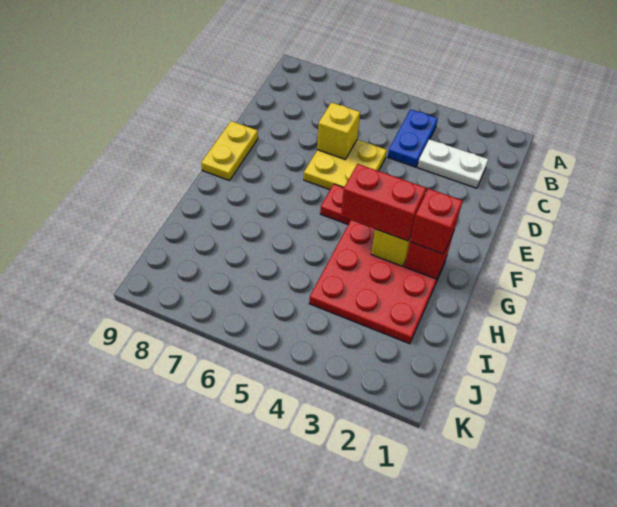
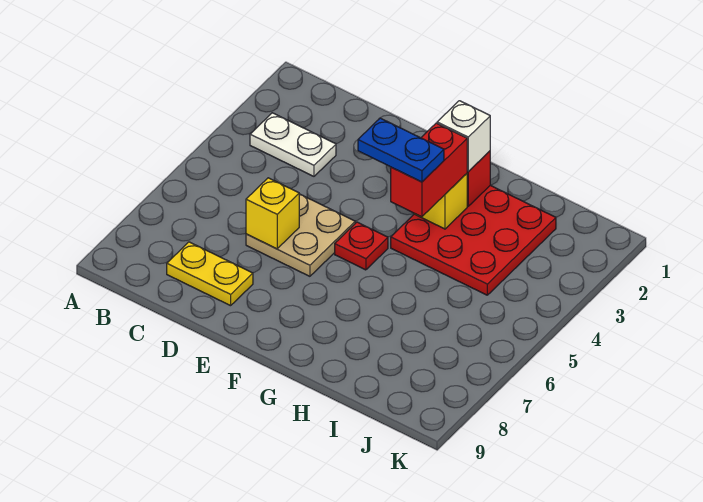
blue 1x2 plate [388,109,438,167] -> blue 1x2 plate moved to [358,118,444,182]
white 1x2 plate [417,139,488,188] -> white 1x2 plate turned to [250,113,336,176]
yellow 2x2 plate [304,140,387,190] -> tan 2x2 plate [246,194,355,276]
yellow 1x2 plate [201,121,258,181] -> yellow 1x2 plate moved to [167,242,253,306]
red 1x1 brick [410,189,463,254] -> white 1x1 brick [437,101,490,172]

